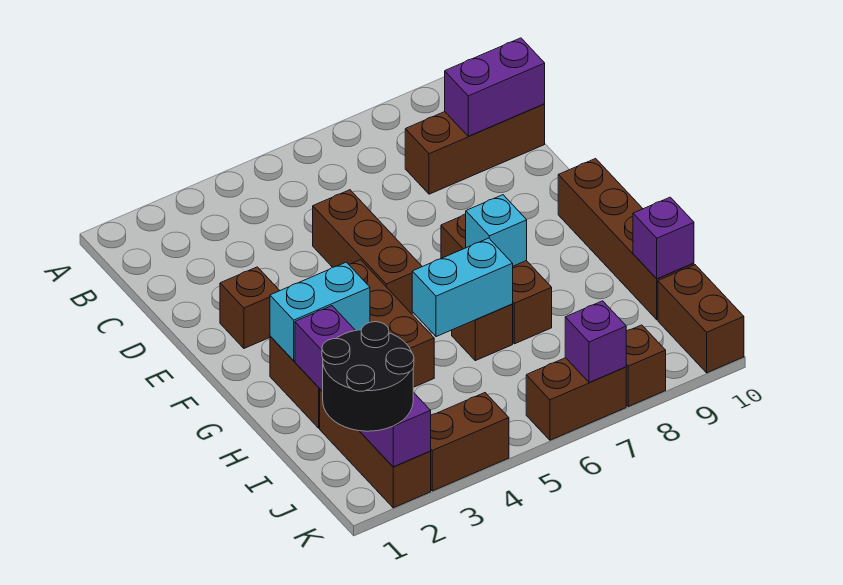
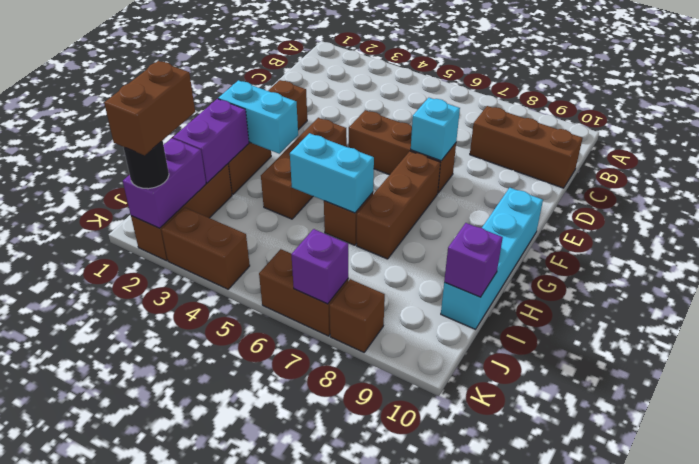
purple 1x2 brick [445,38,545,136] -> none
brown 1x3 brick [313,190,422,314] -> brown 1x3 brick turned to [349,110,456,193]
brown 1x4 brick [558,159,694,320] -> cyan 1x4 brick [441,188,543,329]
cyan 1x1 brick [466,195,527,266] -> cyan 1x1 brick moved to [411,98,460,161]
black 2x2 round brick [322,322,414,431] -> black 1x1 round brick [123,140,169,189]
brown 1x2 brick [658,265,744,373] -> brown 1x2 brick moved to [104,61,195,155]

